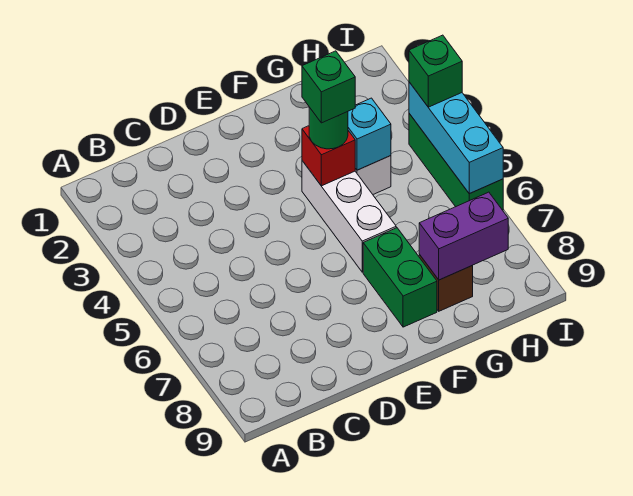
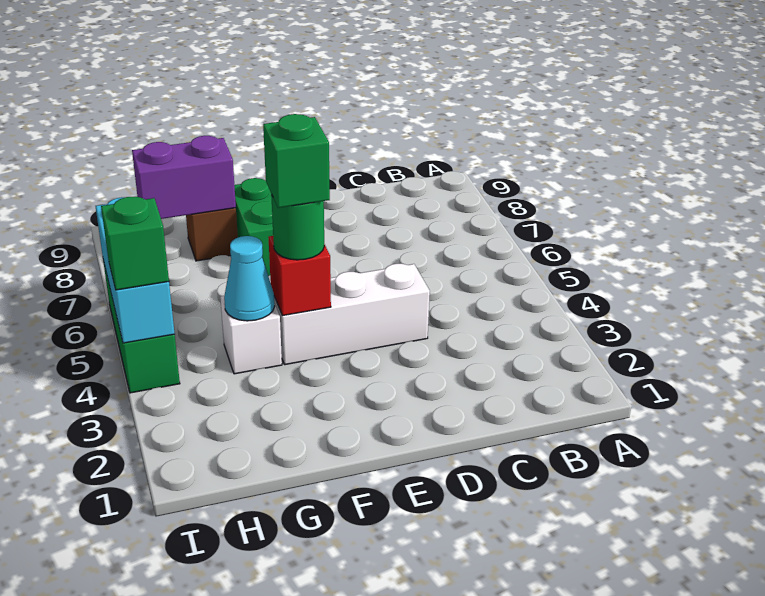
white 1x3 brick [302,161,396,272] -> white 1x3 brick turned to [274,264,430,365]
cyan 1x1 brick [348,98,391,170] -> cyan 1x1 cone [224,236,275,321]

